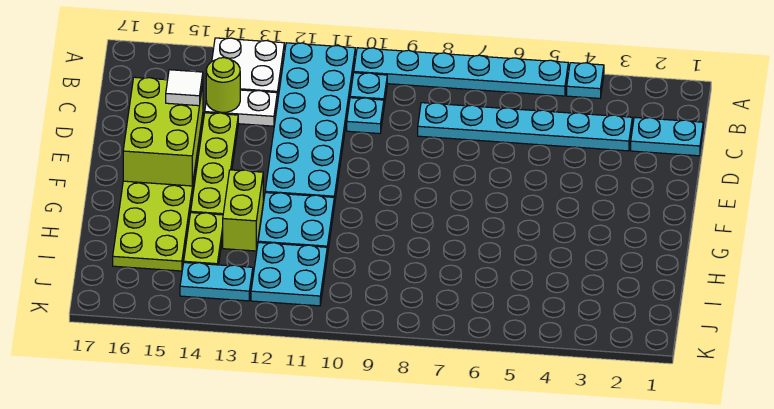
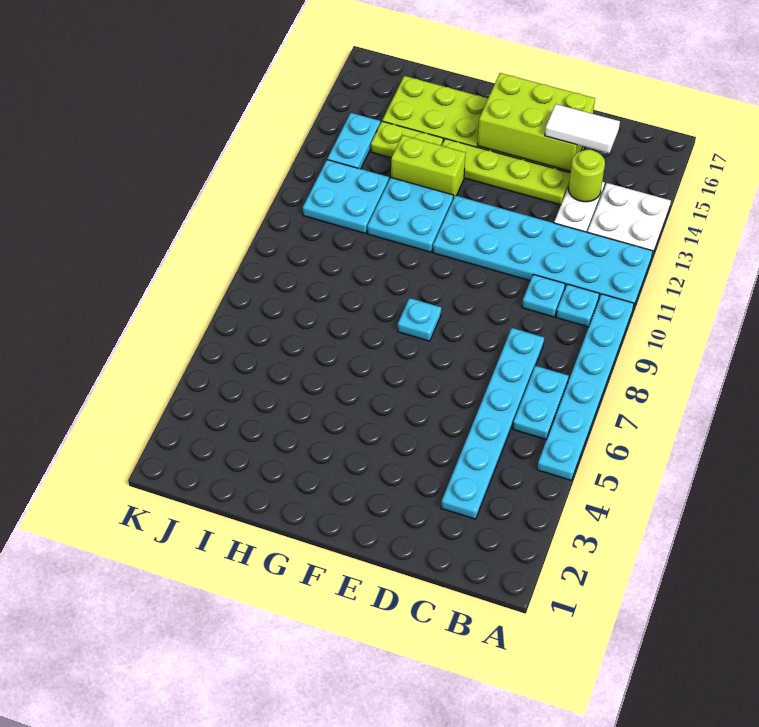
cyan 1x1 plate [567,63,604,98] -> cyan 1x1 plate moved to [398,298,441,341]
cyan 1x2 plate [631,117,703,156] -> cyan 1x2 plate moved to [513,366,569,440]
white 1x1 tile [166,70,203,106] -> white 1x2 tile [545,104,620,153]

